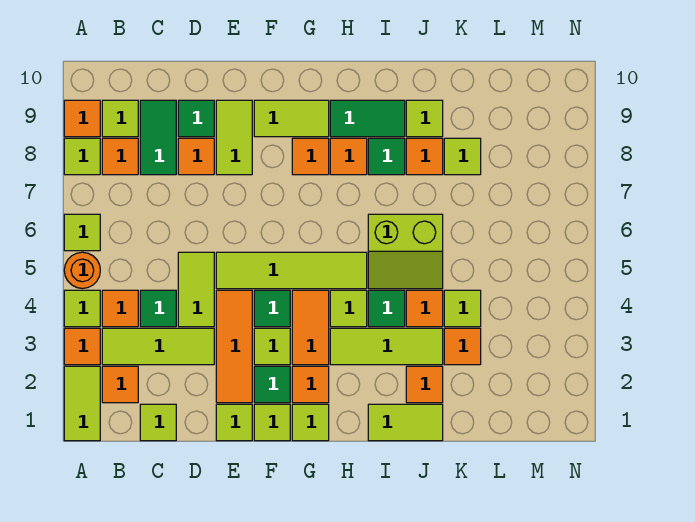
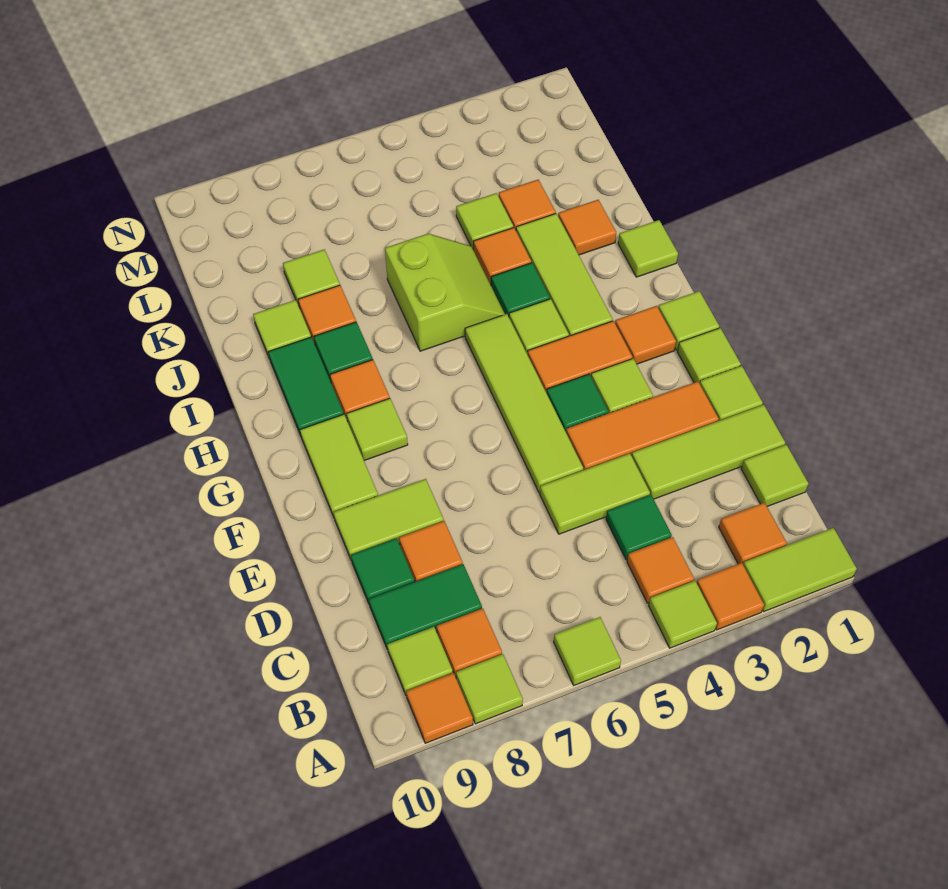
orange 1x1 round brick [64,252,100,288] -> none
lime 1x3 tile [102,328,214,365] -> lime 1x3 tile turned to [632,405,785,499]
green 1x1 tile [254,366,290,403] -> none
orange 1x1 tile [292,138,329,175] -> lime 1x1 tile [347,398,408,460]
lime 1x2 tile [368,404,443,441] -> lime 1x1 tile [618,220,678,277]

